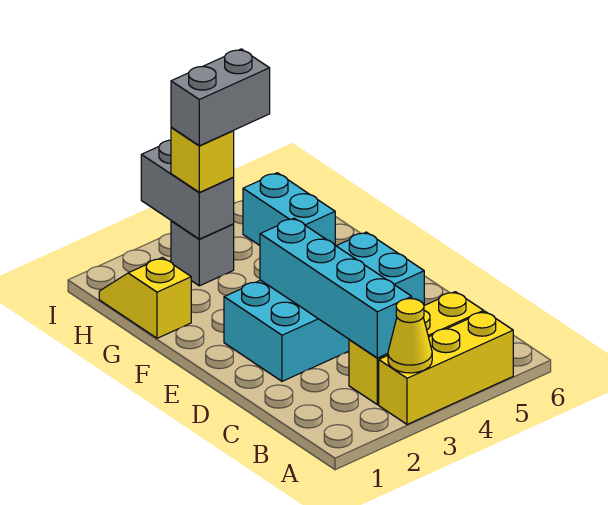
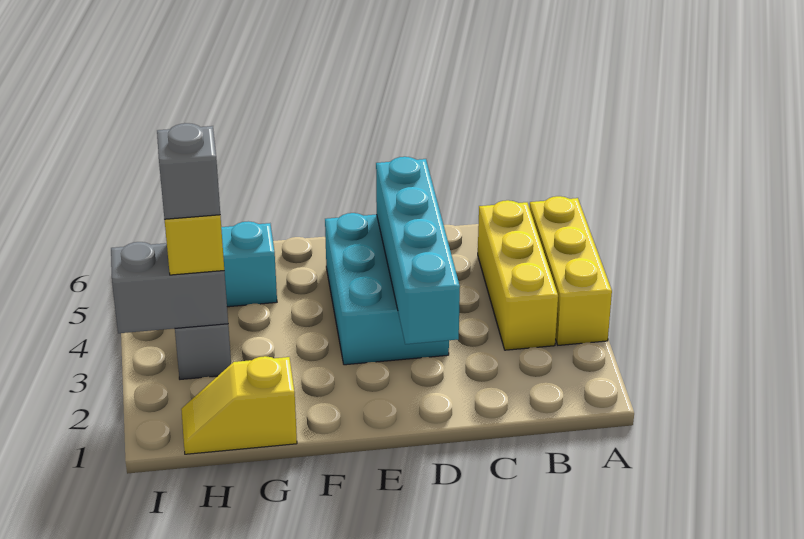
yellow 1x1 cone [388,299,432,373] -> none
cyan 1x4 brick [260,218,412,358] -> cyan 1x4 brick turned to [376,157,460,344]
cyan 2x4 brick [224,232,424,381] -> cyan 2x3 brick [325,213,449,365]
grey 1x2 brick [171,49,270,146] -> grey 1x1 brick [157,123,220,219]

